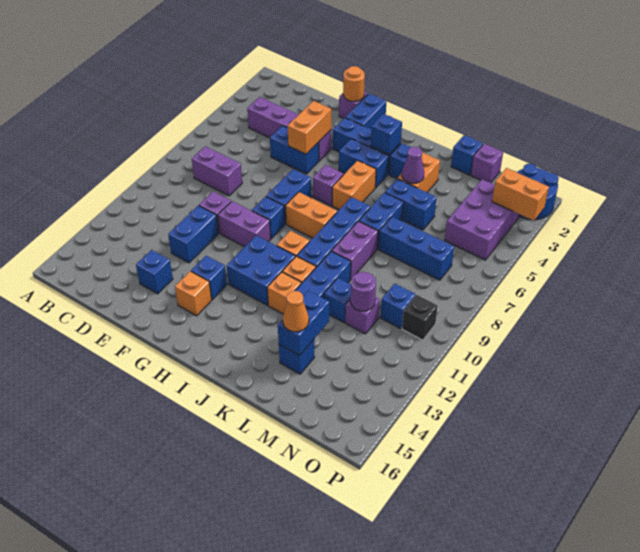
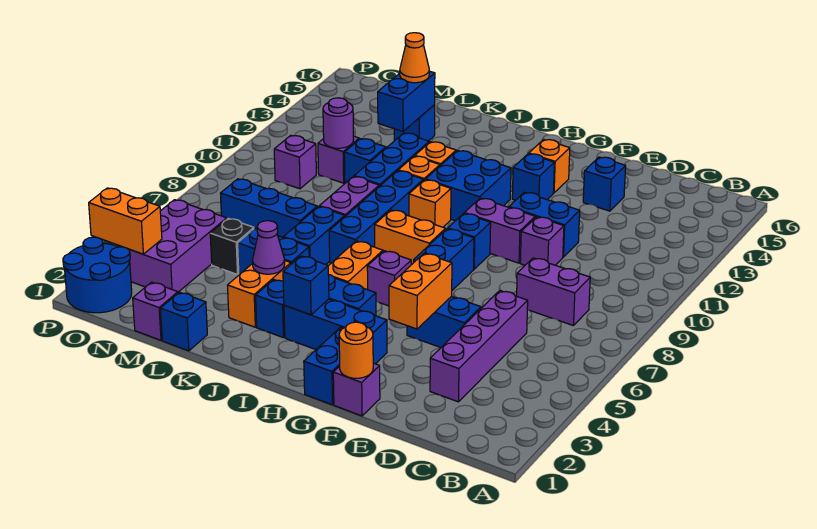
purple 1x4 brick [247,97,331,161] -> purple 1x4 brick turned to [430,291,528,402]
blue 1x2 brick [168,206,218,263] -> blue 1x2 brick turned to [509,192,580,257]
blue 1x1 brick [380,284,415,329] -> purple 1x1 brick [274,136,316,189]
black 1x1 brick [402,295,438,340] -> black 1x1 brick moved to [210,218,254,275]

